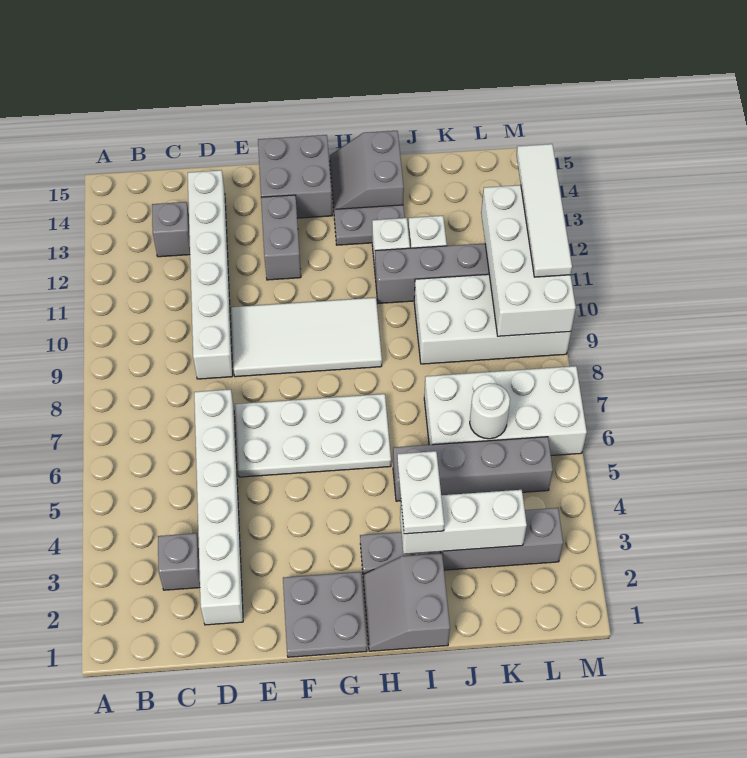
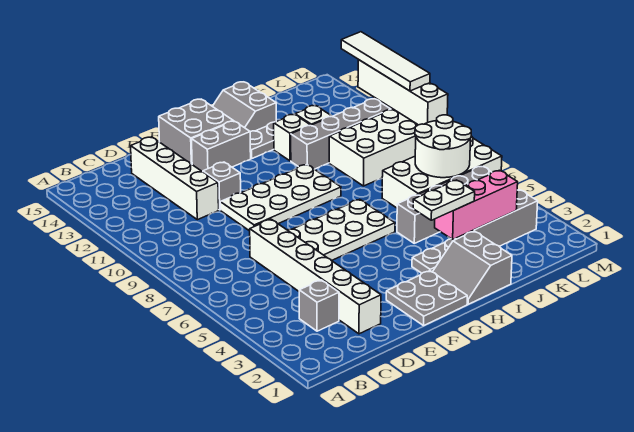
grey 1x1 brick [152,202,190,257] -> grey 1x1 brick moved to [203,162,241,210]
white 1x6 brick [188,170,233,379] -> white 1x4 brick [131,137,219,220]
white 2x4 tile [231,298,382,377] -> white 2x4 plate [220,165,341,231]
grey 1x2 brick [261,195,301,280] -> grey 1x2 brick turned to [192,121,251,172]
white 1x3 brick [400,490,527,554] -> pink 1x3 brick [435,170,518,239]
white 1x2 plate [397,451,444,534] -> white 1x2 plate turned to [413,180,475,220]
white 1x1 round brick [470,383,510,439] -> white 2x2 round brick [415,115,471,178]
white 2x4 brick [481,185,576,336] -> white 1x4 brick [358,60,448,125]

